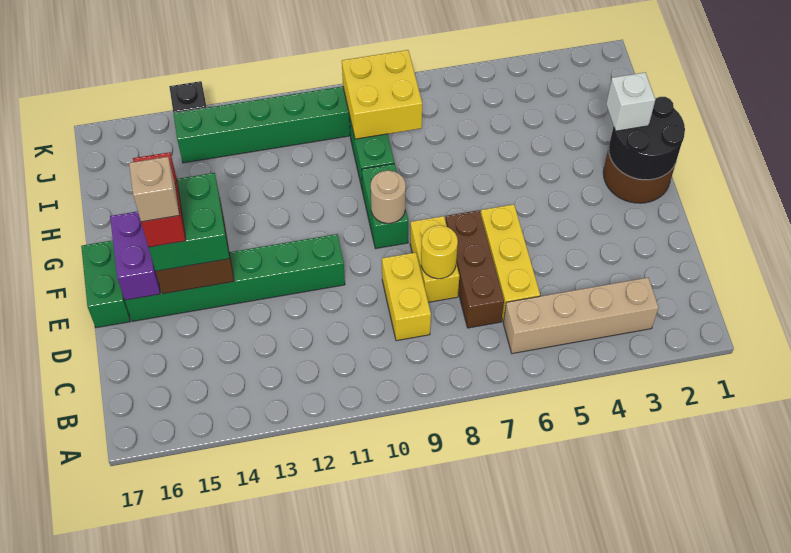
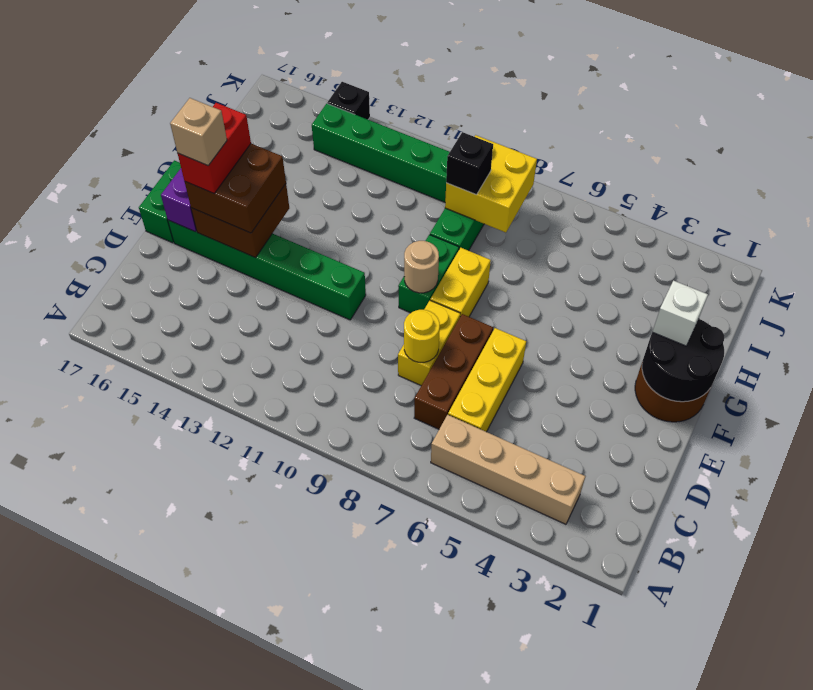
yellow 1x2 brick [382,252,431,341] -> yellow 1x2 brick moved to [430,248,491,317]
green 2x2 brick [149,173,230,271] -> brown 2x2 brick [185,144,286,233]
none -> black 1x1 brick [446,132,493,195]

